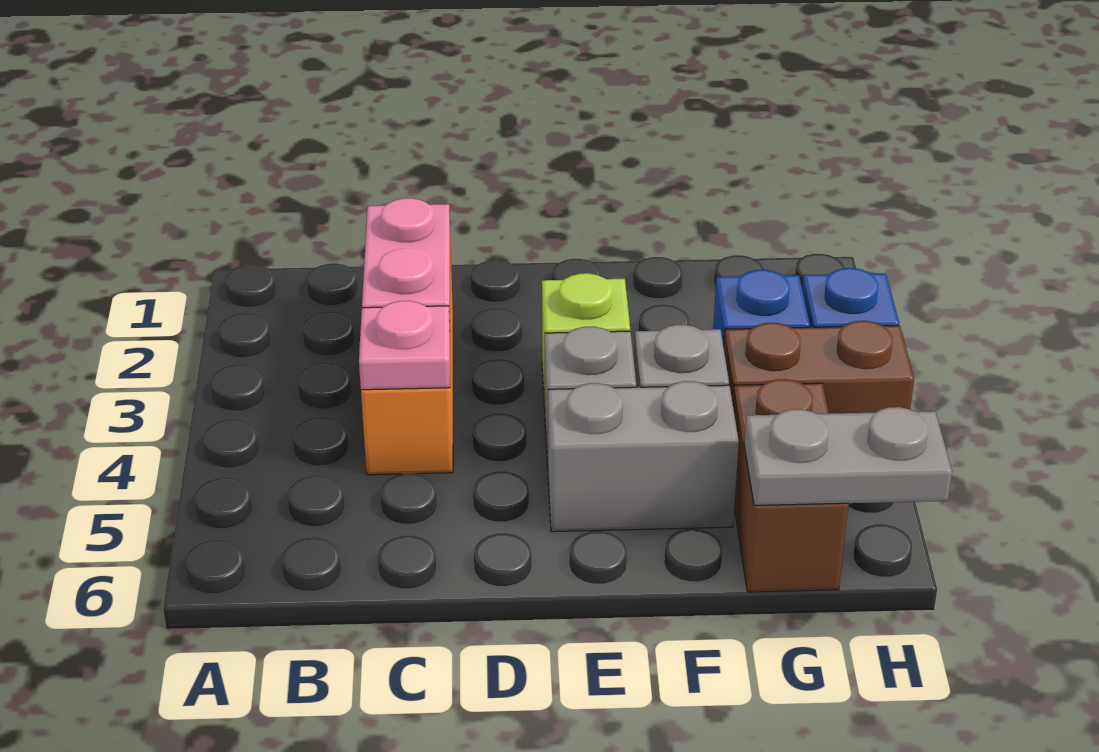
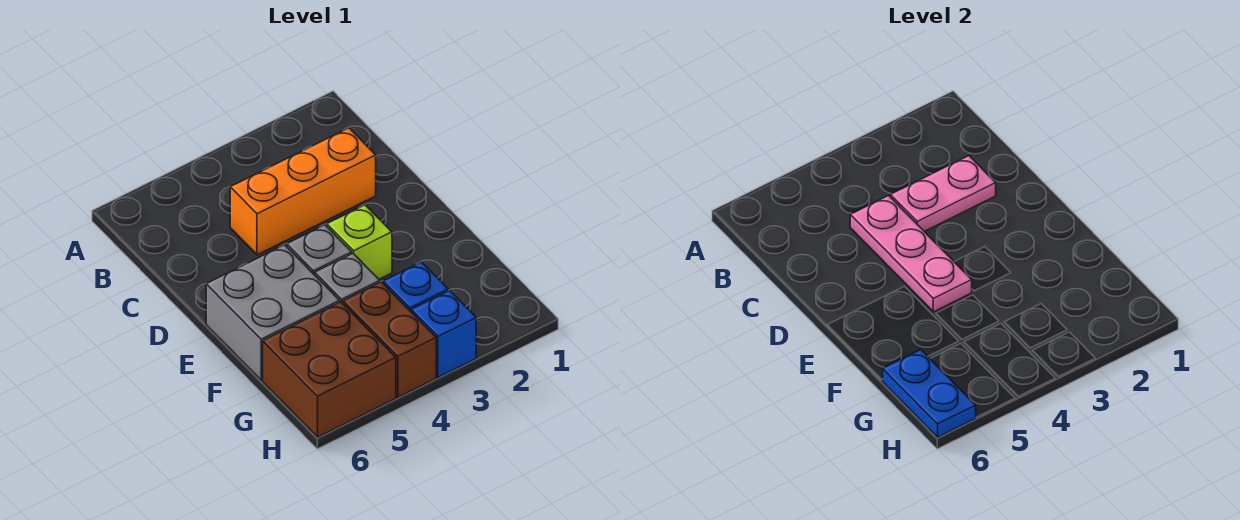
pink 1x1 plate [359,301,450,390] -> pink 1x3 plate [850,196,972,312]
grey 1x2 brick [548,381,739,532] -> grey 2x2 brick [206,245,340,380]
brown 1x2 brick [733,379,849,592] -> brown 2x2 brick [263,302,396,437]
grey 1x2 plate [744,407,952,505] -> blue 1x2 plate [883,350,976,437]

